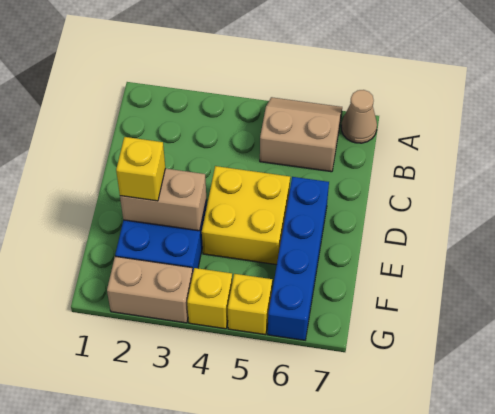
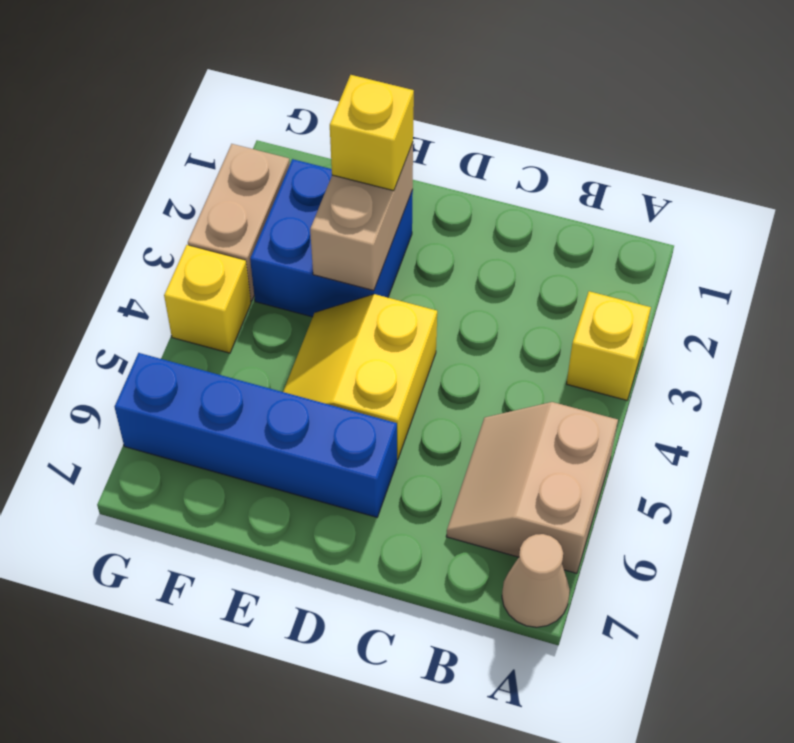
tan 2x2 slope [260,97,342,172] -> tan 2x2 slope turned to [446,402,618,573]
yellow 2x2 brick [202,166,290,265] -> yellow 2x2 slope [283,294,437,460]
yellow 1x1 brick [228,274,272,335] -> yellow 1x1 brick moved to [567,291,651,400]

